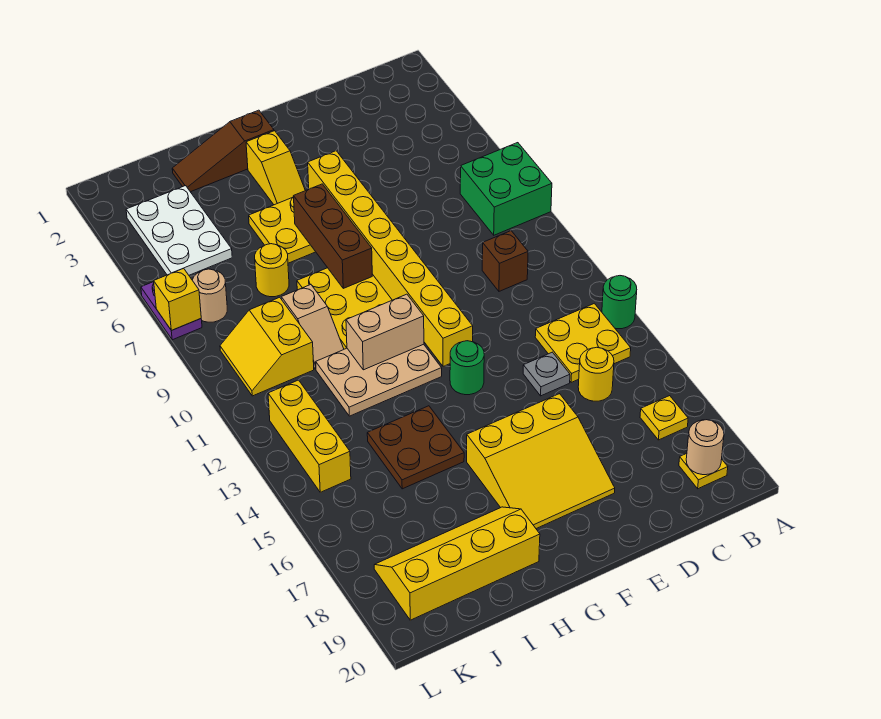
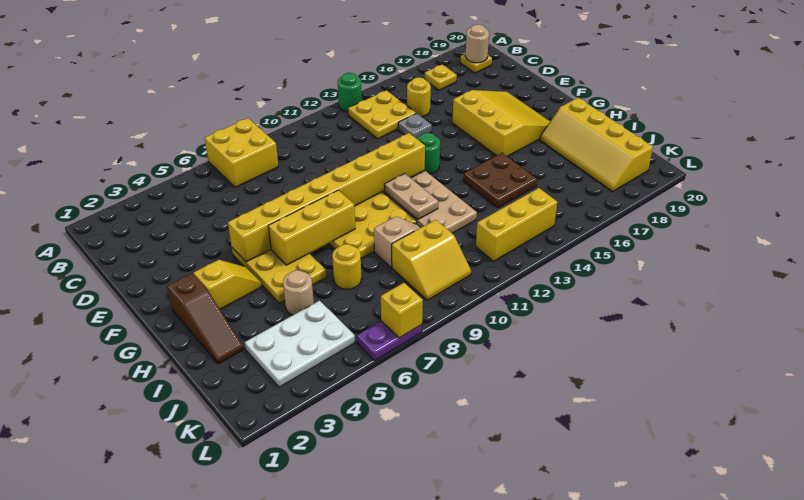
green 2x2 brick [460,143,552,235] -> yellow 2x2 brick [205,118,278,187]
brown 1x1 brick [482,231,528,291] -> none
brown 1x3 brick [294,184,372,288] -> yellow 1x3 brick [268,190,355,265]
tan 1x2 brick [346,294,424,370] -> tan 1x2 plate [384,173,438,220]
tan 1x1 round brick [192,269,227,322] -> tan 1x1 round brick moved to [283,270,314,315]

